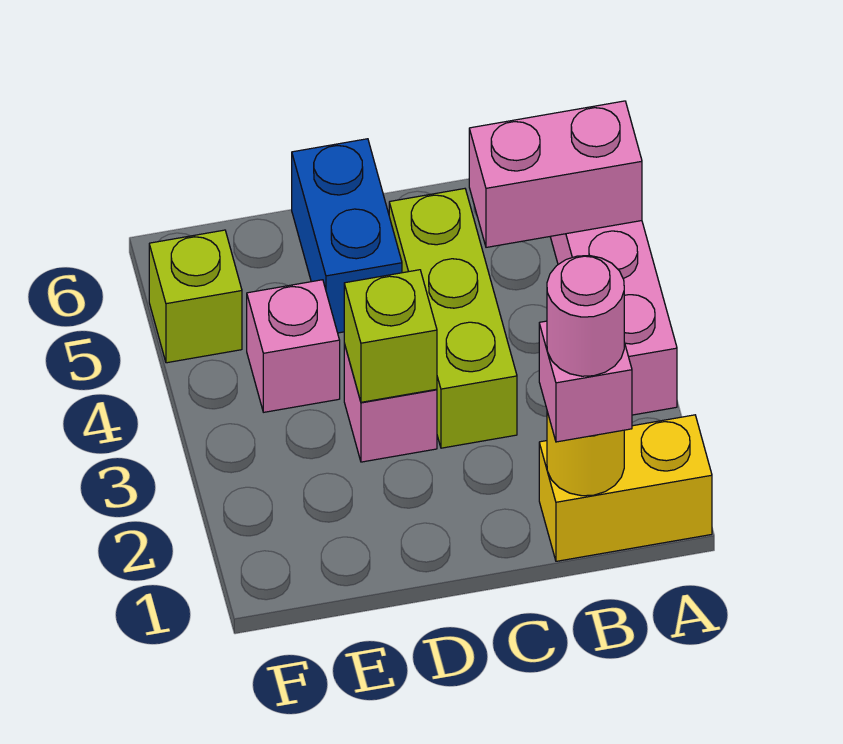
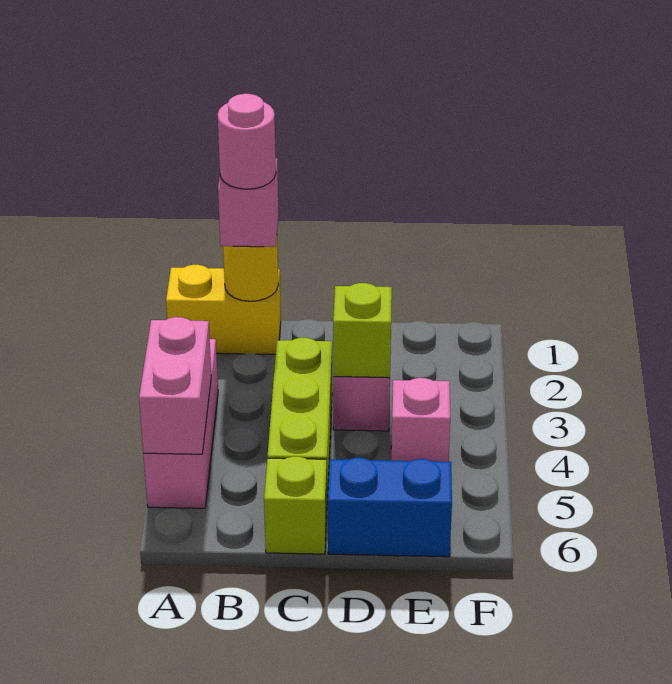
pink 1x2 brick [469,101,642,247] -> pink 1x2 brick turned to [139,317,211,454]
blue 1x2 brick [292,139,402,333] -> blue 1x2 brick turned to [328,458,452,557]
lime 1x1 brick [149,230,242,363] -> lime 1x1 brick moved to [264,457,327,554]

